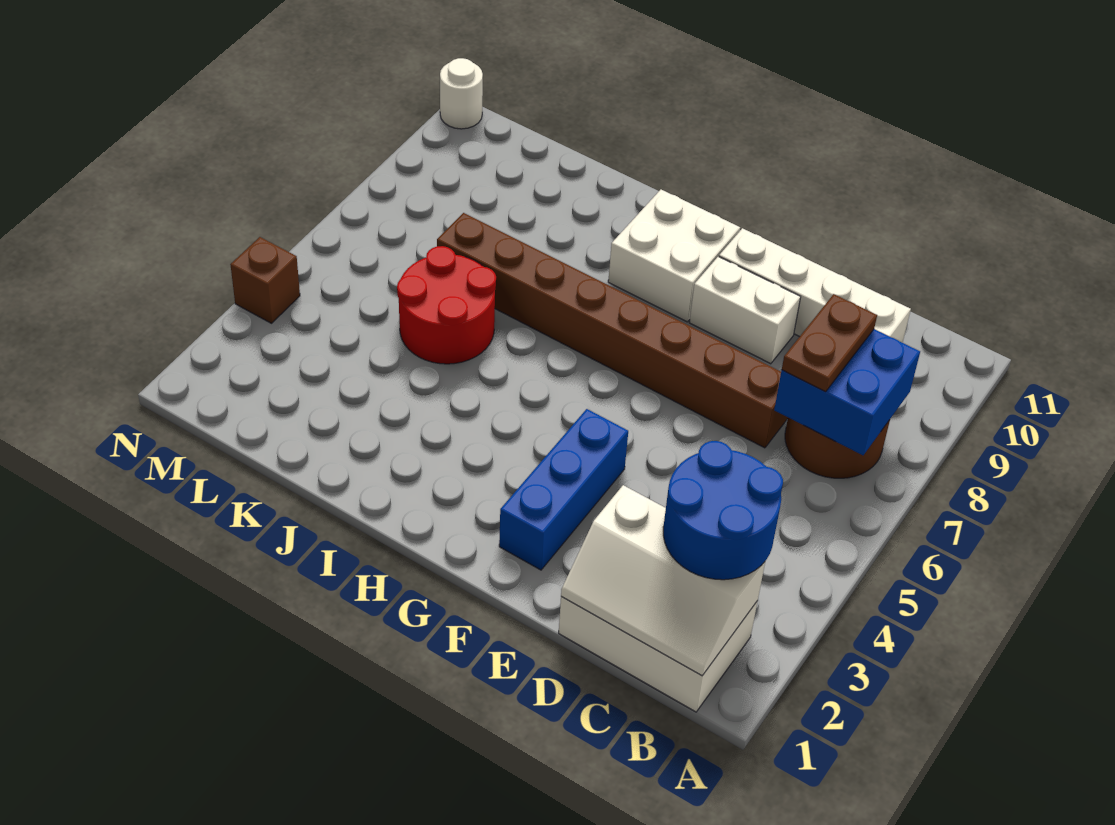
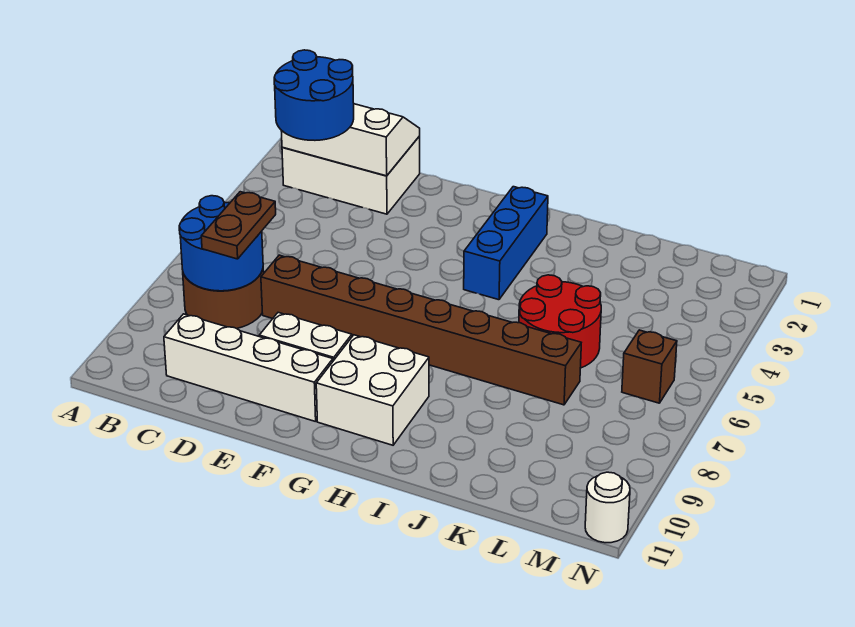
blue 2x2 brick [774,329,920,455] -> blue 2x2 round brick [179,196,263,291]
blue 1x3 brick [499,409,628,570] -> blue 1x3 brick moved to [464,187,548,300]
brown 1x1 brick [230,237,300,323] -> brown 1x1 brick moved to [622,330,677,403]

